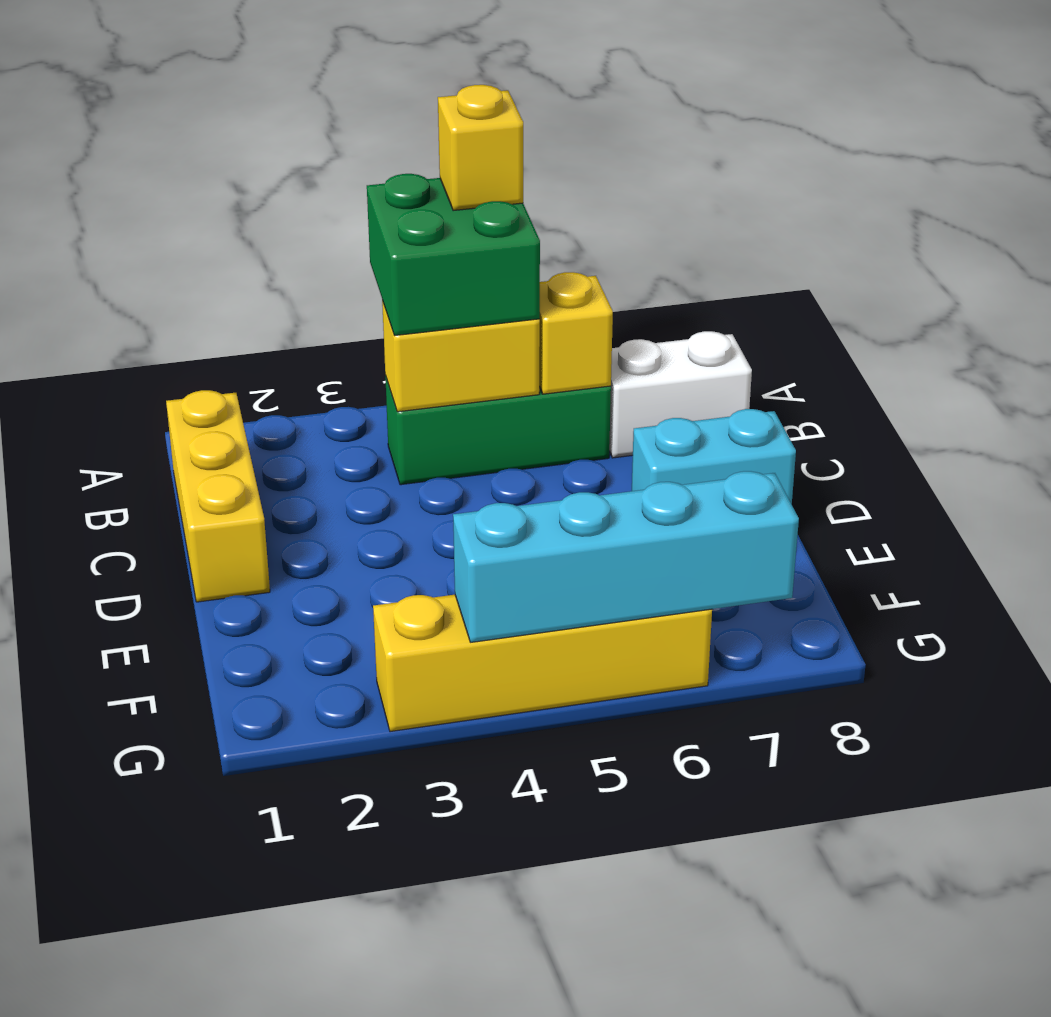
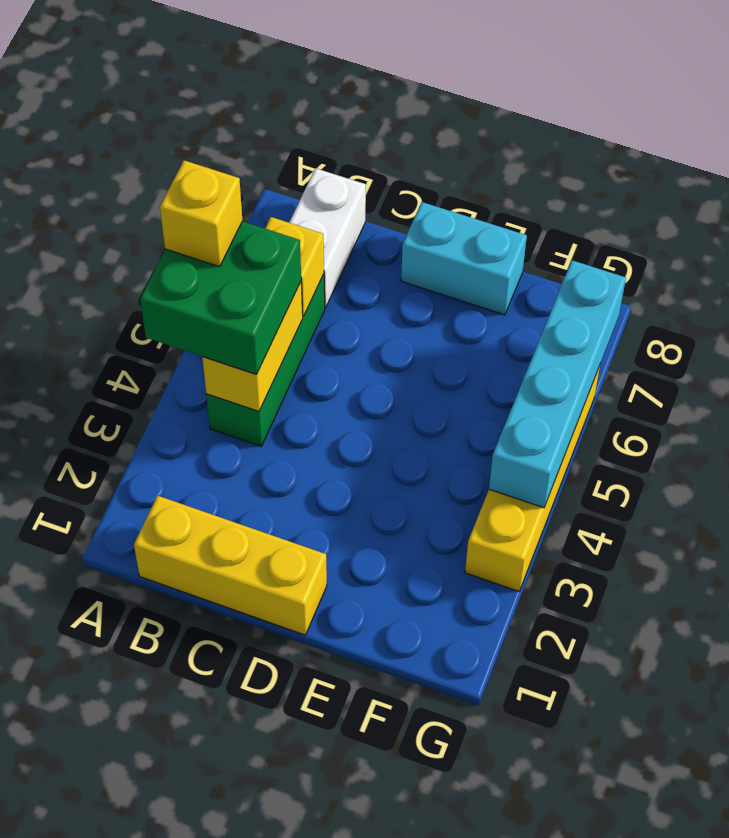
cyan 1x2 brick [632,409,796,504] -> cyan 1x2 brick turned to [401,202,527,315]

